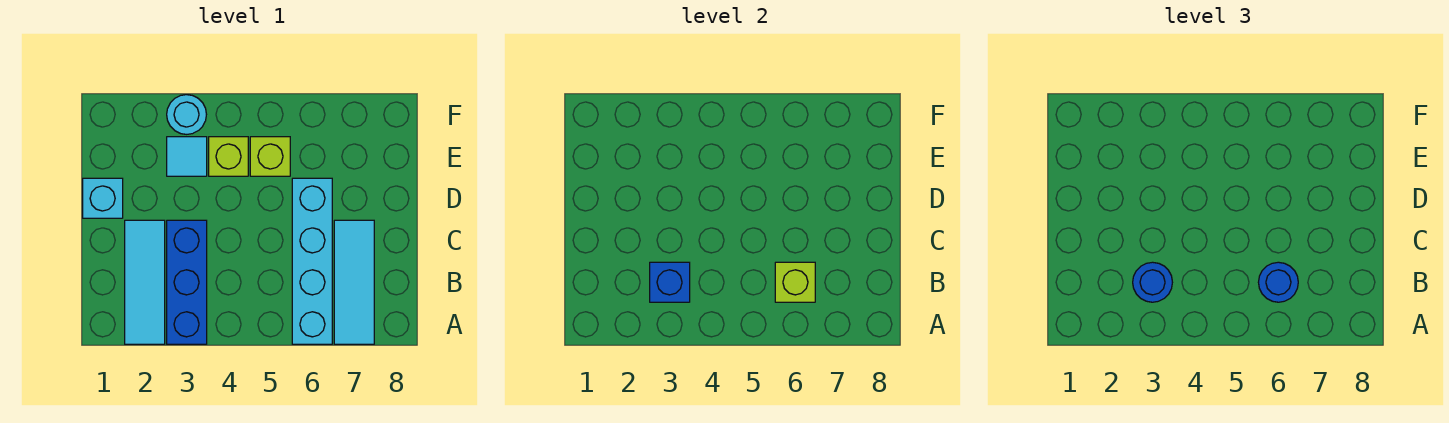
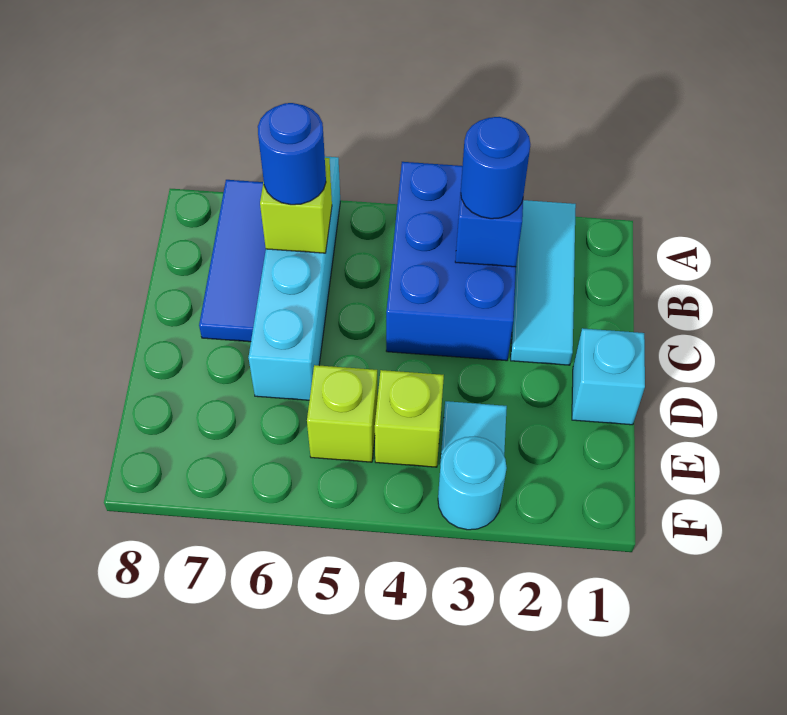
blue 1x3 brick [167,220,207,344] -> blue 2x3 brick [386,162,516,361]
cyan 1x3 tile [334,220,374,344] -> blue 1x3 tile [199,180,266,342]

